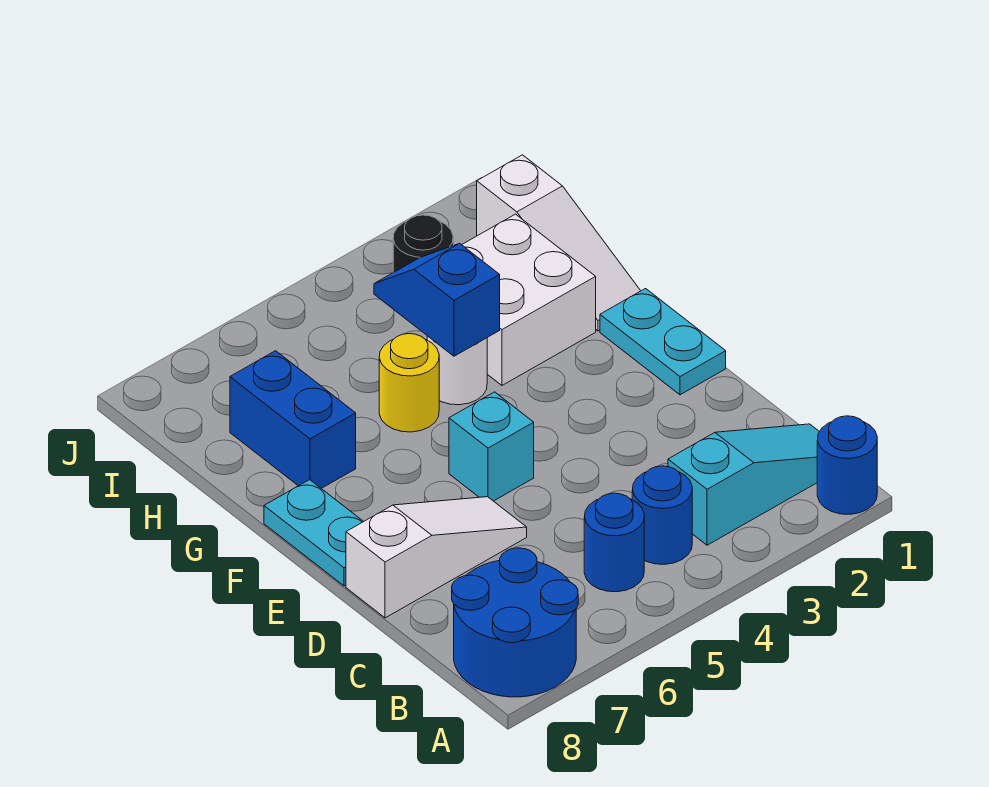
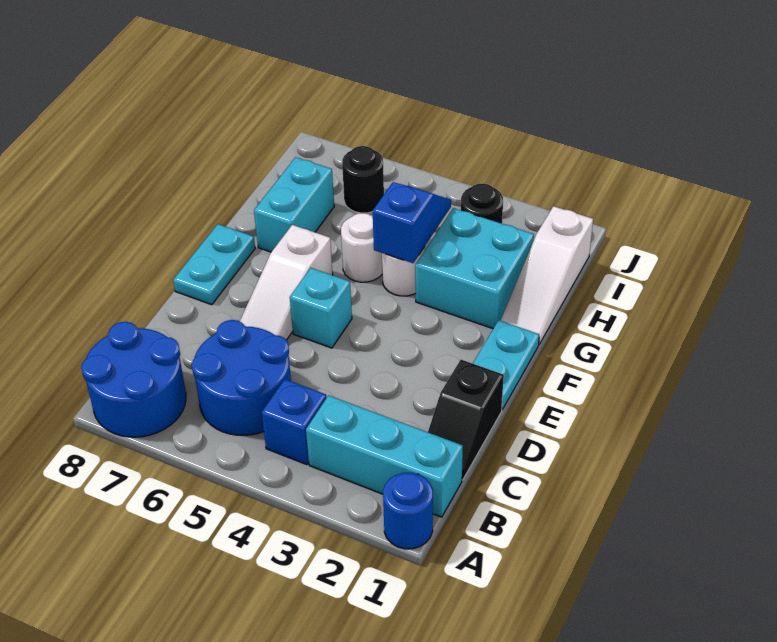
cyan 1x3 slope [668,424,819,545] -> cyan 1x3 brick [306,395,463,517]
blue 1x1 round brick [632,466,692,564] -> blue 1x1 brick [262,379,326,465]
blue 1x1 round brick [584,493,644,592] -> blue 2x2 round brick [192,320,291,435]
none -> black 1x2 slope [428,360,504,480]
white 1x3 slope [346,497,527,618] -> white 1x3 slope turned to [240,225,333,340]
white 2x2 brick [462,214,596,385] -> cyan 2x2 brick [415,208,534,329]
yellow 1x1 round brick [379,334,439,432] -> white 1x1 round brick [341,213,382,282]
blue 1x2 brick [230,351,356,488] -> cyan 1x2 brick [254,157,334,252]
none -> black 1x1 round brick [342,146,384,213]

